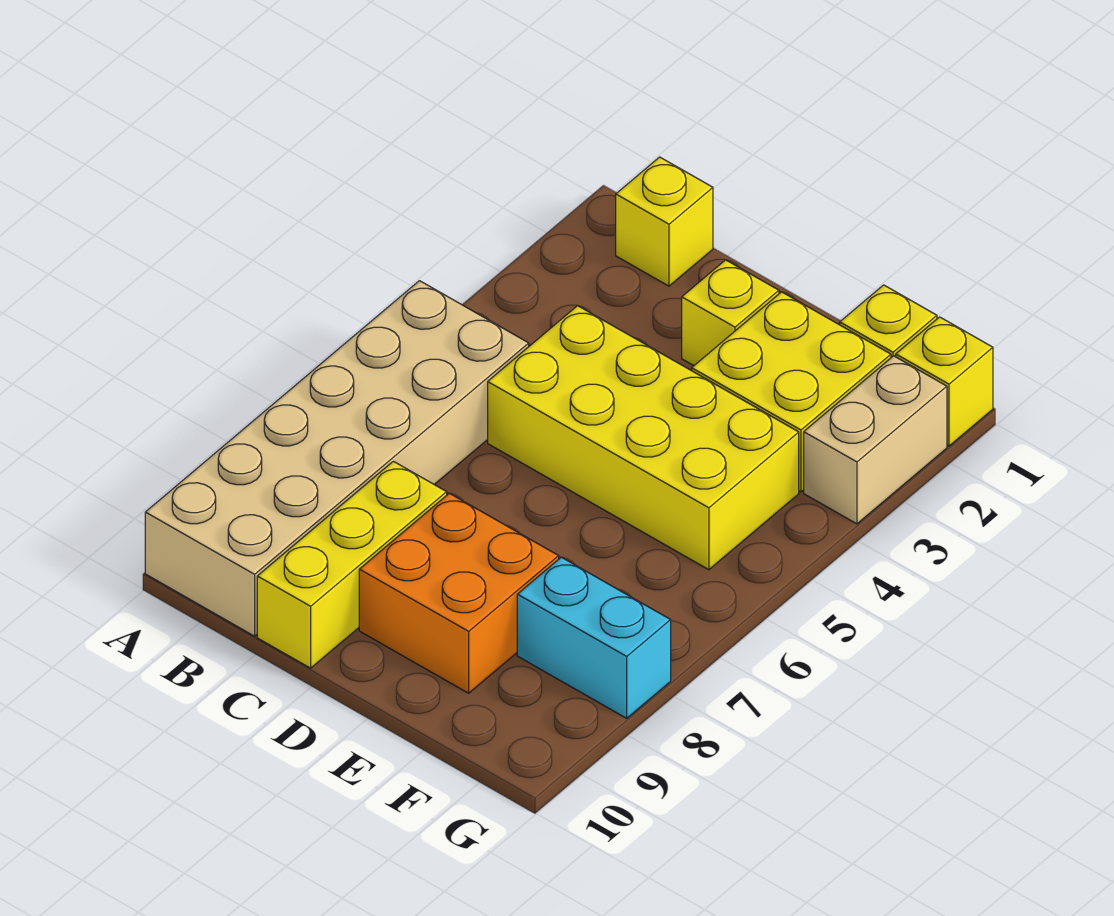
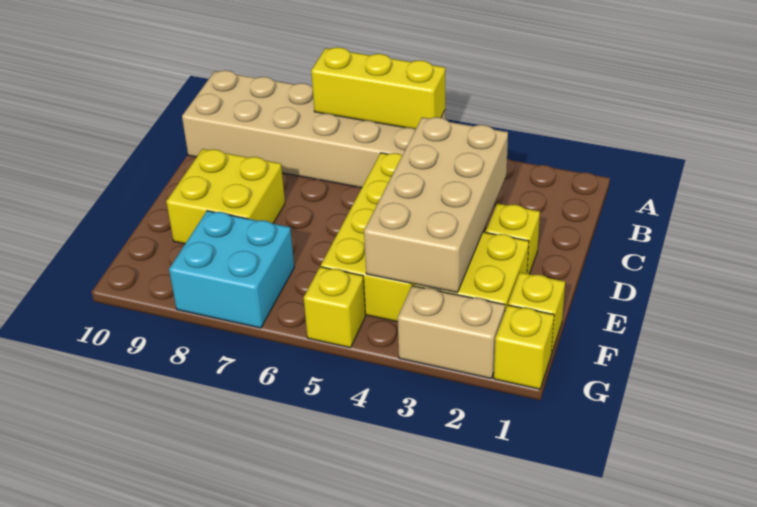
yellow 1x1 brick [616,157,713,286] -> yellow 1x1 brick moved to [304,267,365,348]
none -> tan 2x4 brick [364,117,508,293]
yellow 1x3 brick [257,461,447,668] -> yellow 1x3 brick moved to [311,47,445,129]
orange 2x2 brick [359,493,559,693] -> yellow 2x2 brick [166,149,285,244]
cyan 1x2 brick [517,557,671,718] -> cyan 2x2 brick [169,211,294,328]

